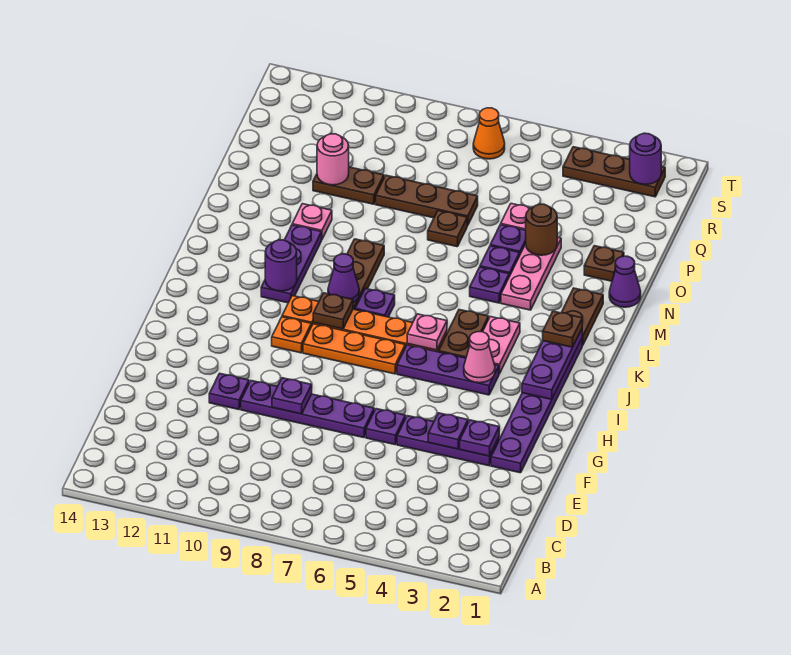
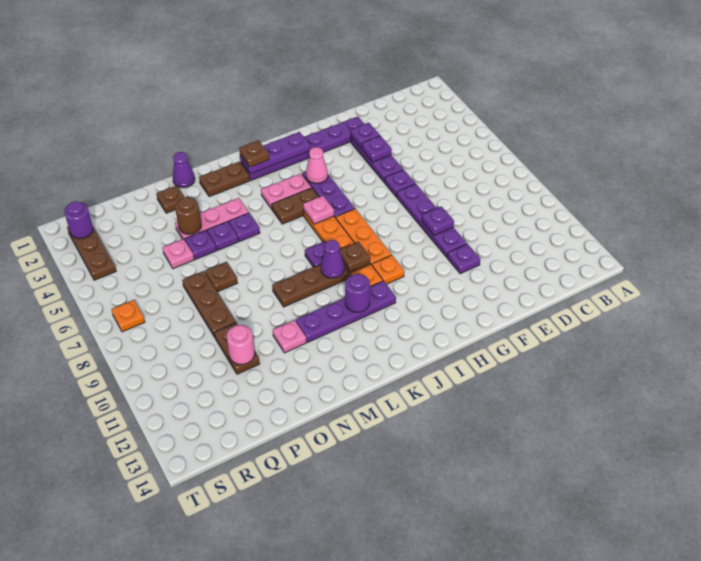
purple 1x3 plate [261,225,322,303] -> purple 1x4 plate [296,281,396,342]
orange 1x1 cone [473,108,505,159] -> orange 1x1 plate [111,300,145,332]

